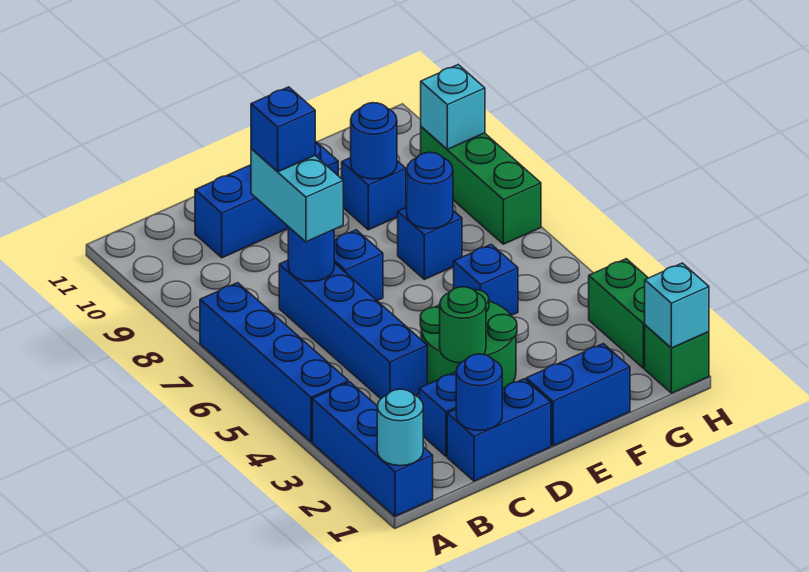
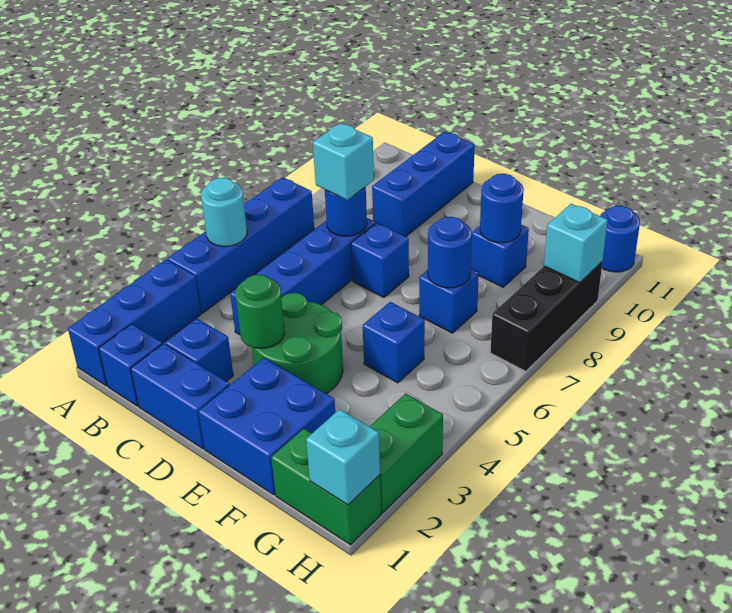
cyan 1x1 round brick [377,389,423,466] -> cyan 1x1 round brick moved to [201,178,247,247]
blue 1x1 round brick [456,354,502,430] -> blue 1x1 round brick moved to [600,206,640,272]
cyan 1x2 brick [251,149,343,242] -> cyan 1x1 brick [313,123,374,200]
blue 1x1 brick [251,87,315,172] -> blue 1x1 brick moved to [99,324,162,406]
blue 1x3 brick [195,141,338,258] -> blue 1x3 brick turned to [372,132,475,237]
blue 1x2 brick [526,344,630,446] -> blue 2x2 brick [198,358,335,495]
green 1x1 brick [645,325,709,393] -> green 1x2 brick [271,429,381,545]
green 1x3 brick [421,127,541,244] -> black 1x3 brick [490,262,602,371]

